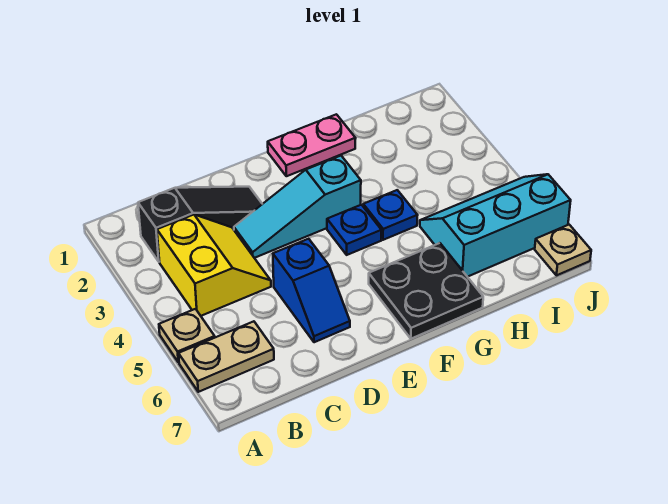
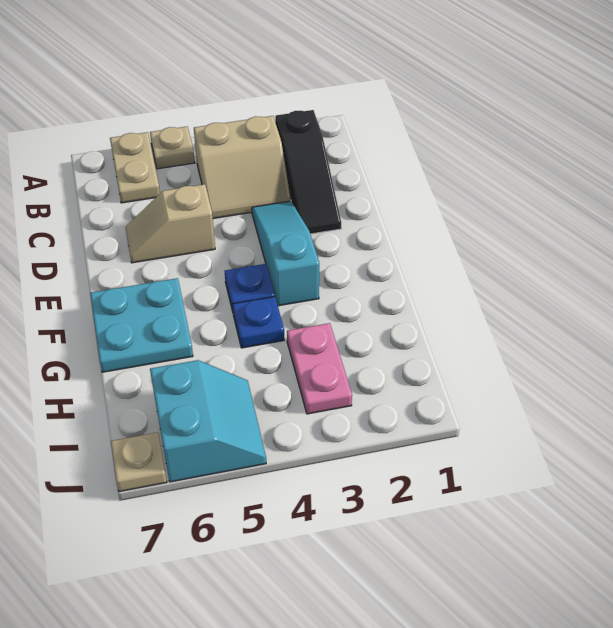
yellow 2x2 slope [157,215,271,316] -> tan 2x2 slope [194,116,291,219]
blue 1x2 slope [273,239,350,342] -> tan 1x2 slope [125,184,215,263]
pink 1x2 plate [268,114,356,176] -> pink 1x2 plate moved to [287,323,352,414]
black 2x2 plate [369,243,483,339] -> cyan 2x2 plate [90,278,193,372]
cyan 2x3 slope [420,174,571,277] -> cyan 2x2 slope [150,360,266,482]

